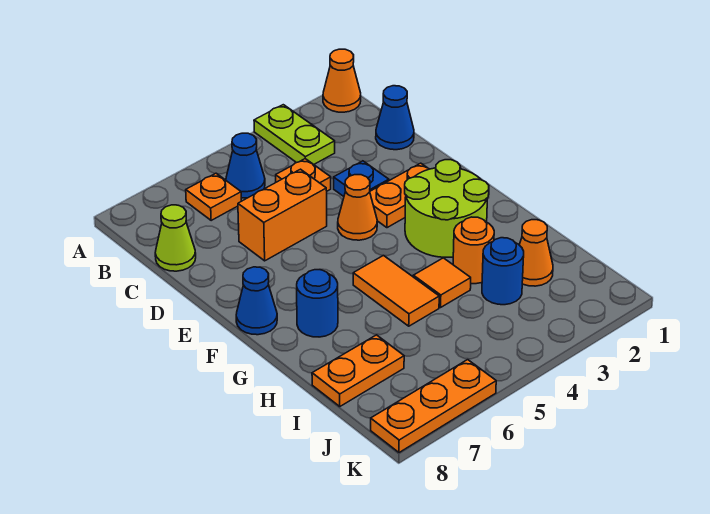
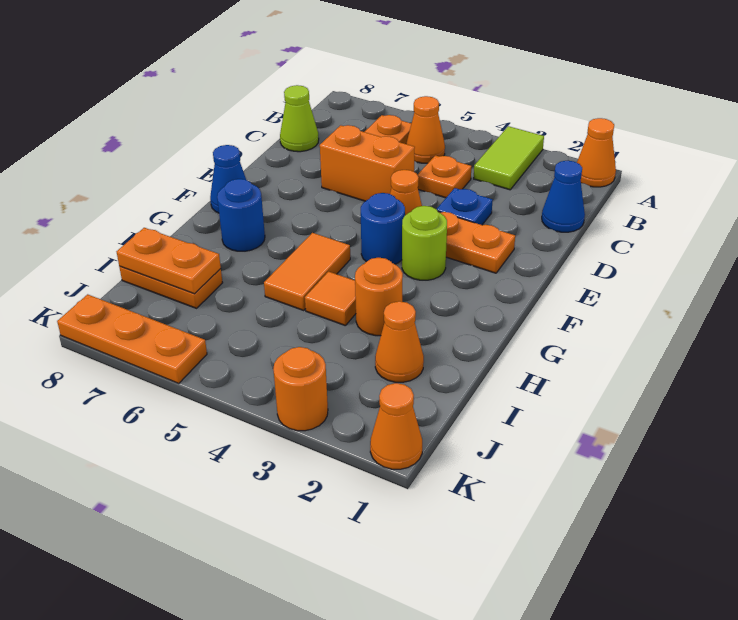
lime 1x2 plate [254,105,335,164] -> lime 1x2 tile [474,126,544,190]
blue 1x1 cone [226,133,265,198] -> orange 1x1 cone [406,96,445,163]
lime 2x2 round brick [405,160,489,257] -> lime 1x1 round brick [402,206,447,280]
blue 1x1 round brick [482,238,524,305] -> blue 1x1 round brick moved to [361,193,405,264]
none -> orange 1x2 plate [117,228,221,294]
none -> orange 1x1 cone [370,383,422,469]
none -> orange 1x1 round brick [273,347,328,431]

